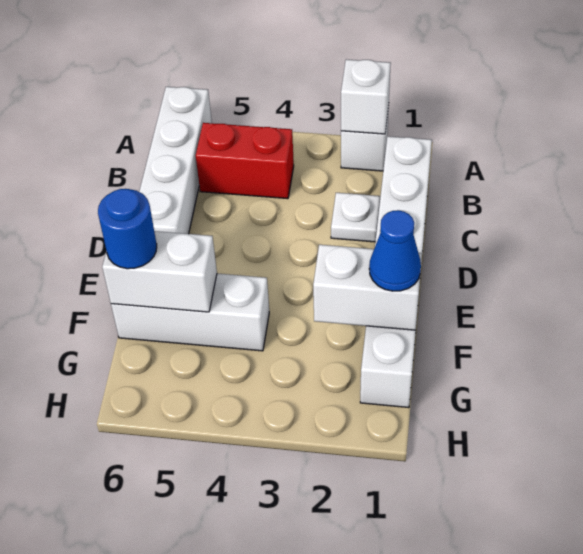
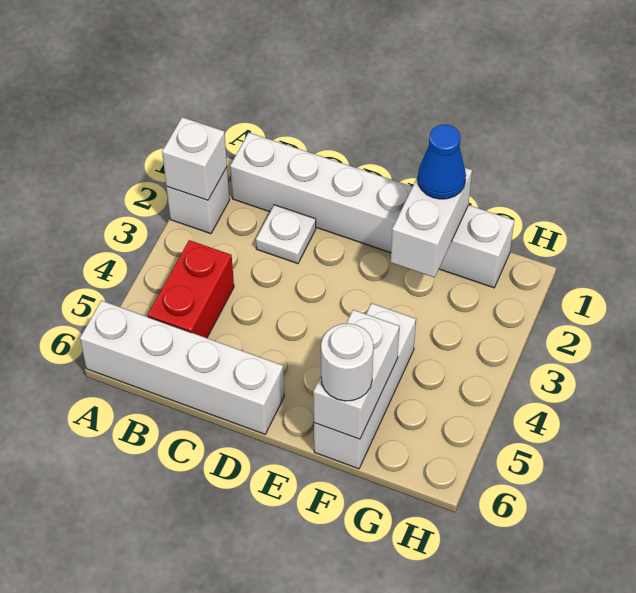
blue 1x1 round brick [98,189,157,269] -> white 1x1 round brick [321,323,373,401]

